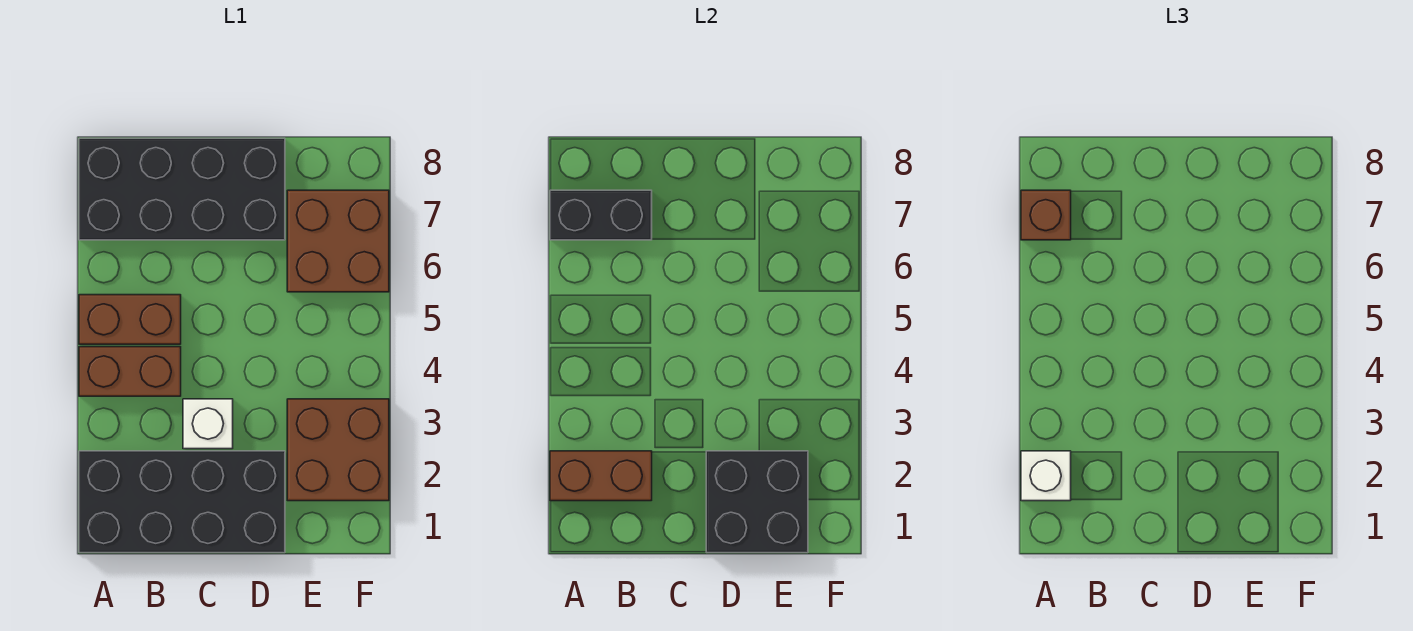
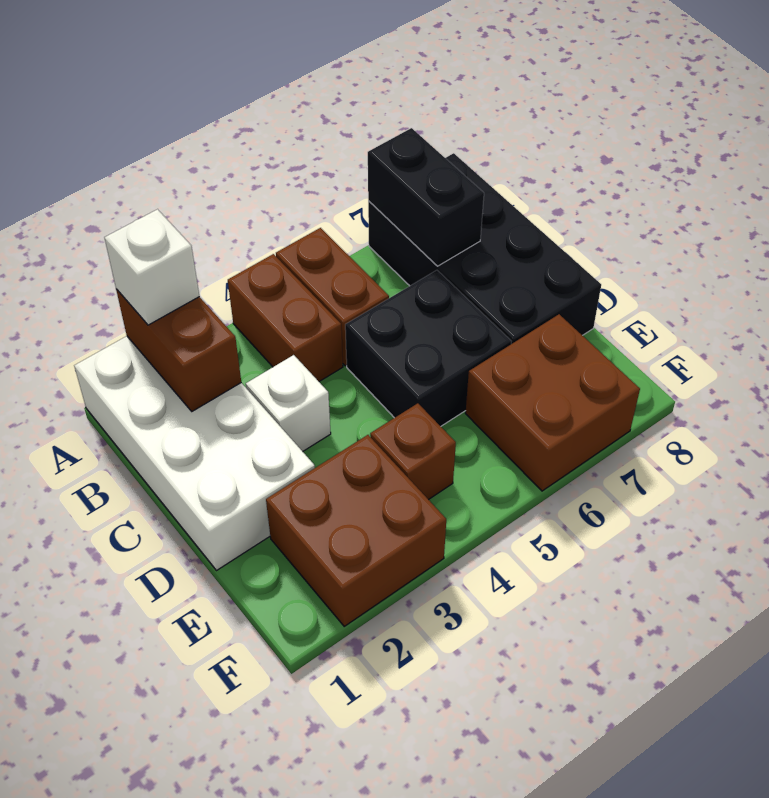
black 2x4 brick [79,451,285,553] -> white 2x4 brick [74,336,315,571]
brown 1x1 brick [1021,190,1071,240] -> brown 1x1 brick moved to [370,403,456,500]
black 2x2 brick [706,451,808,553] -> black 2x2 brick moved to [345,270,512,426]

